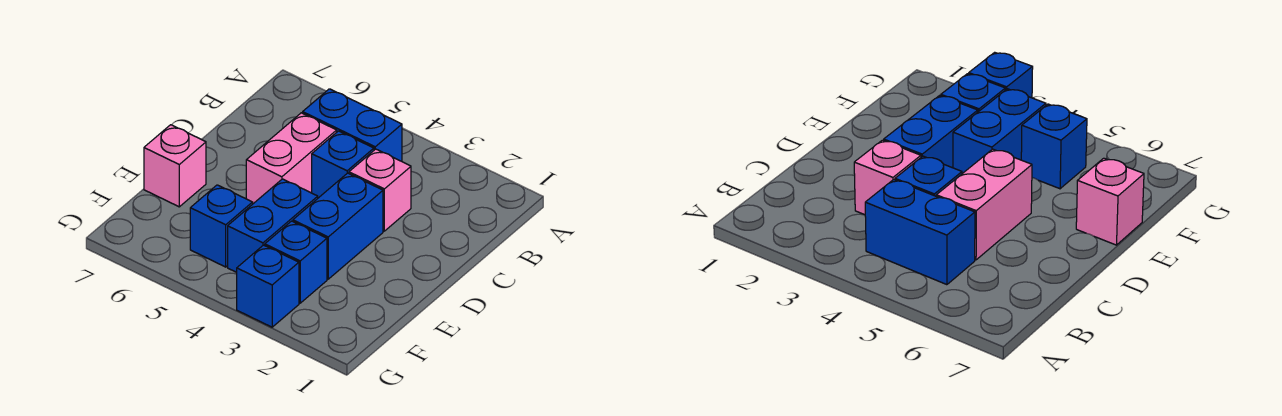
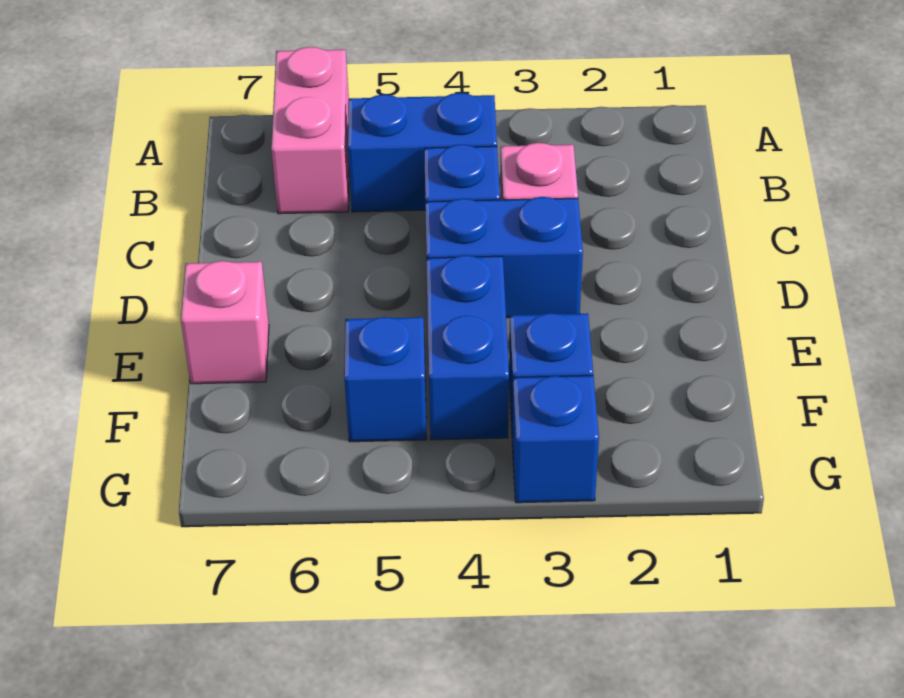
pink 1x2 brick [246,113,337,204] -> pink 1x2 brick moved to [271,47,349,214]
blue 1x2 brick [293,173,383,279] -> blue 1x2 brick turned to [425,197,583,318]

